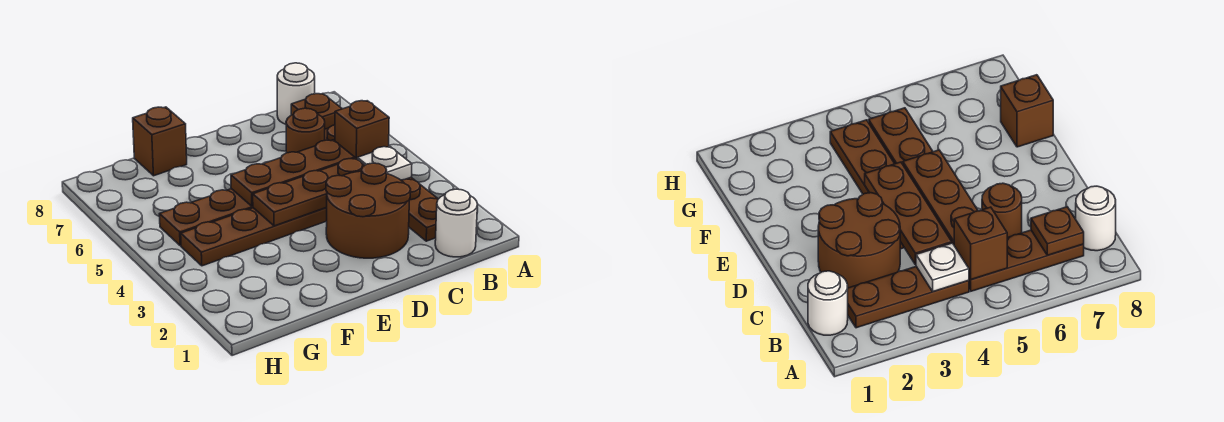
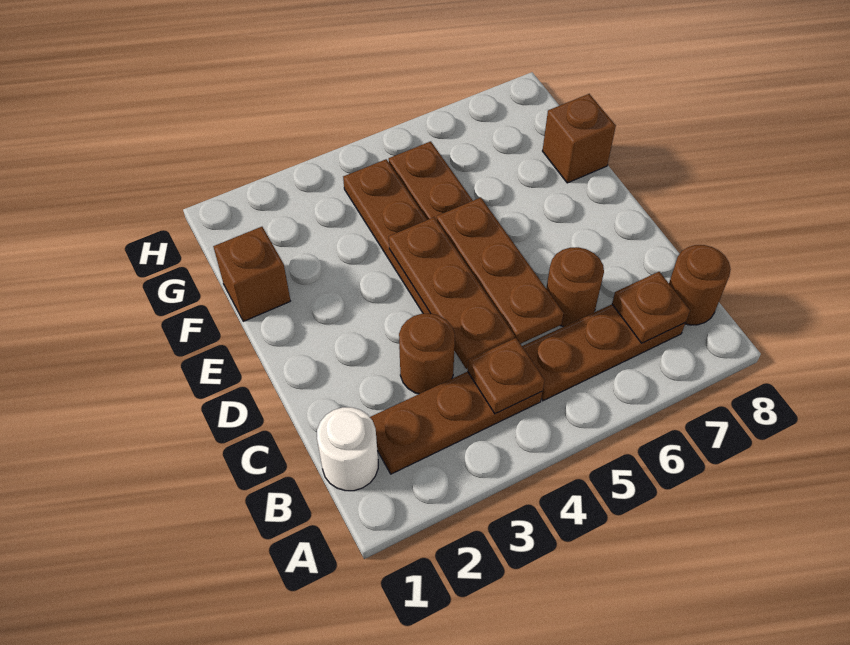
white 1x1 plate [357,146,412,180] -> brown 1x1 plate [468,338,545,414]
brown 1x1 brick [335,101,389,159] -> brown 1x1 brick moved to [213,227,290,321]
white 1x1 round brick [277,63,315,124] -> brown 1x1 round brick [669,245,731,325]
brown 2x2 round brick [326,163,411,258] -> brown 1x1 round brick [399,314,455,394]

